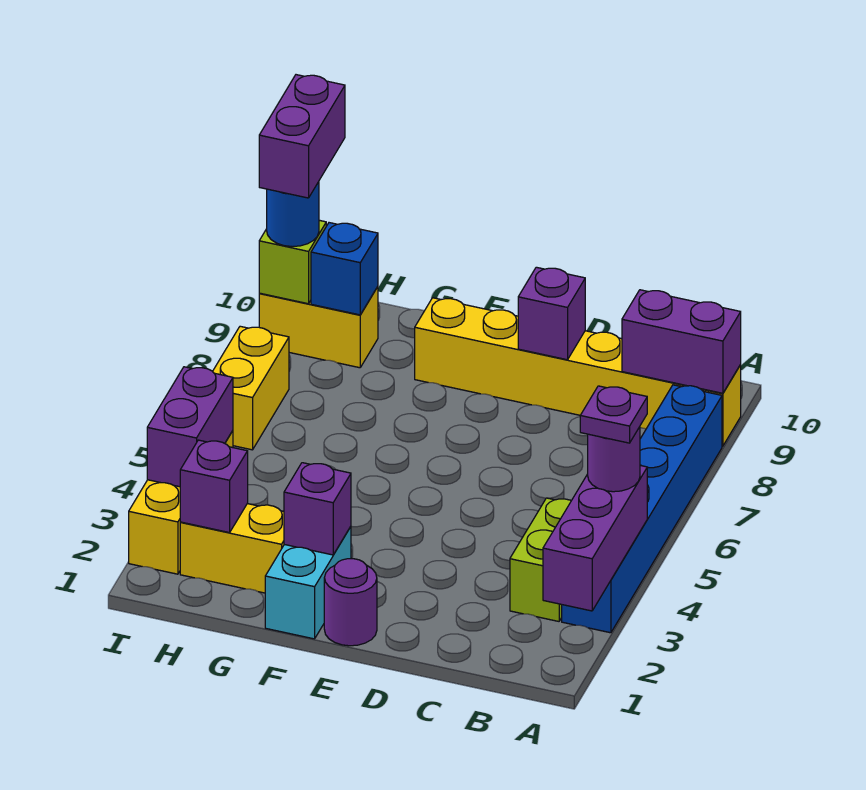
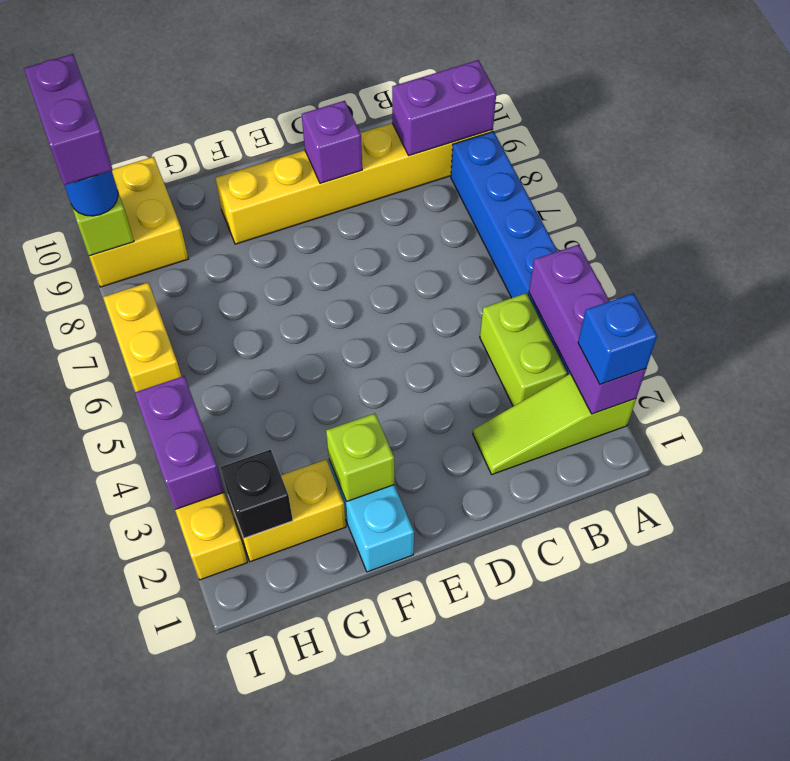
none -> lime 1x3 slope [473,374,636,474]
purple 1x1 round brick [588,427,640,492] -> none
purple 1x1 plate [580,386,647,443] -> none
purple 1x1 round brick [324,559,377,646] -> none
purple 1x1 brick [284,463,351,555] -> lime 1x1 brick [326,414,394,502]
purple 1x1 brick [180,440,248,533] -> black 1x1 brick [220,450,293,538]
yellow 1x2 brick [259,287,378,368] -> yellow 2x2 brick [89,157,188,287]
blue 1x1 brick [311,223,378,315] -> blue 1x1 brick moved to [578,293,657,384]

